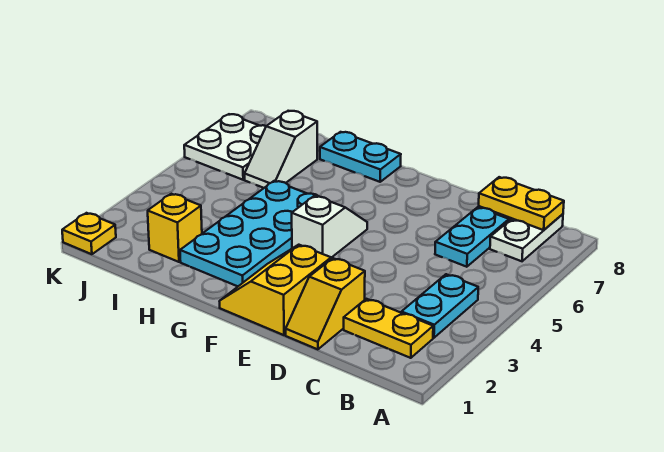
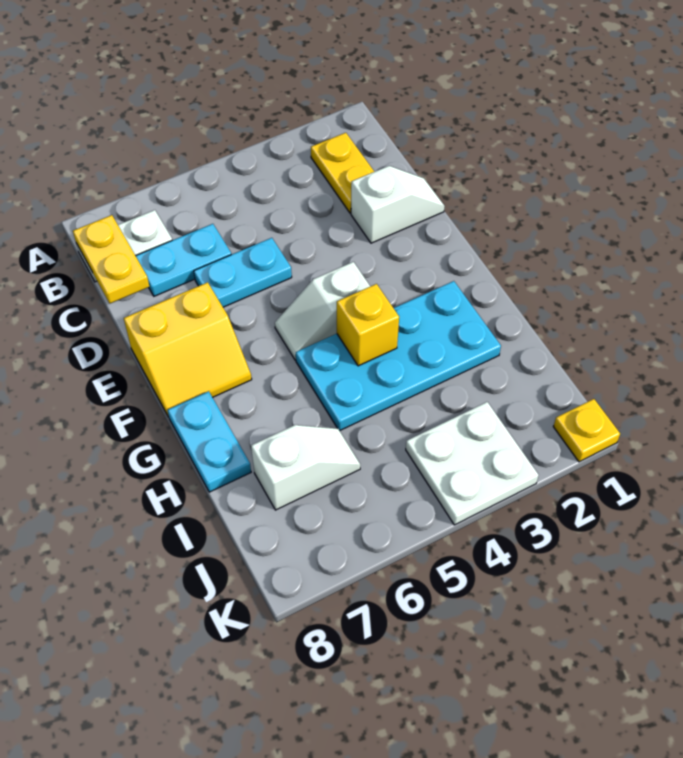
cyan 1x2 plate [401,274,478,338] -> cyan 1x2 plate moved to [194,238,292,307]
yellow 1x2 slope [286,258,365,349] -> white 1x2 slope [351,166,445,243]
yellow 2x2 slope [220,245,331,335] -> yellow 2x2 slope moved to [124,282,252,417]
yellow 1x1 brick [148,194,202,262] -> yellow 1x1 brick moved to [337,284,399,366]
white 2x2 plate [184,114,266,180] -> white 2x2 plate moved to [406,402,539,525]

